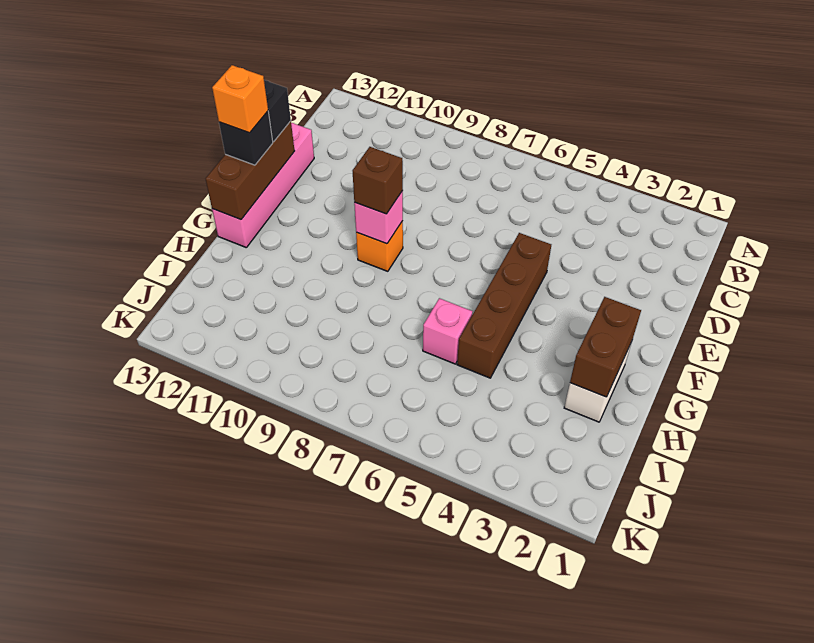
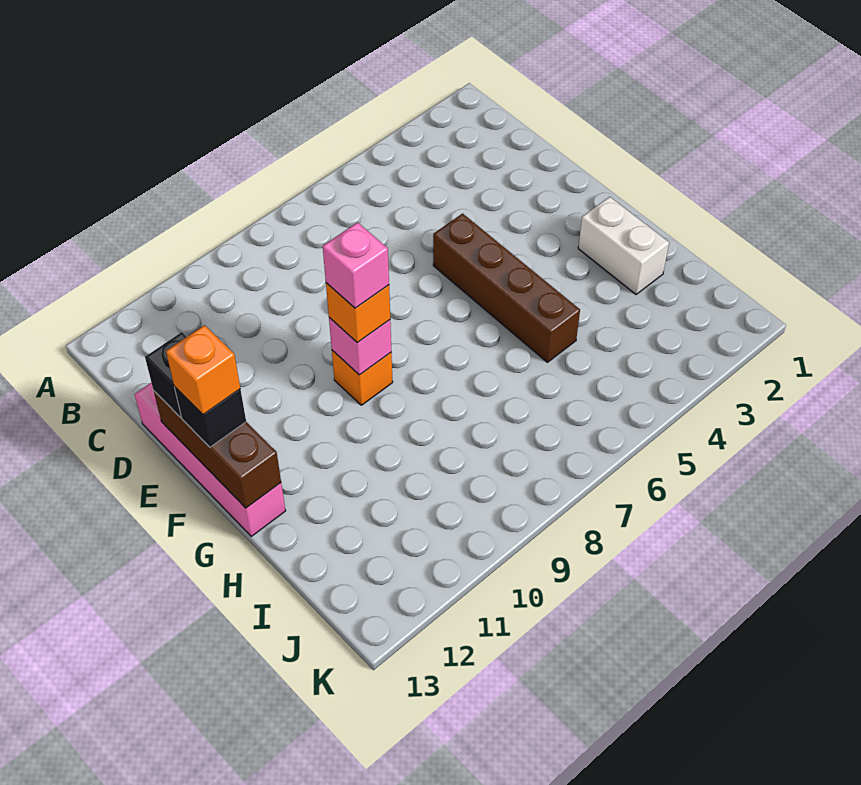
brown 1x1 brick [353,147,403,214] -> orange 1x1 brick [326,283,390,343]
brown 1x2 brick [570,297,641,397] -> none
pink 1x1 brick [423,298,472,364] -> pink 1x1 brick moved to [323,222,389,308]

